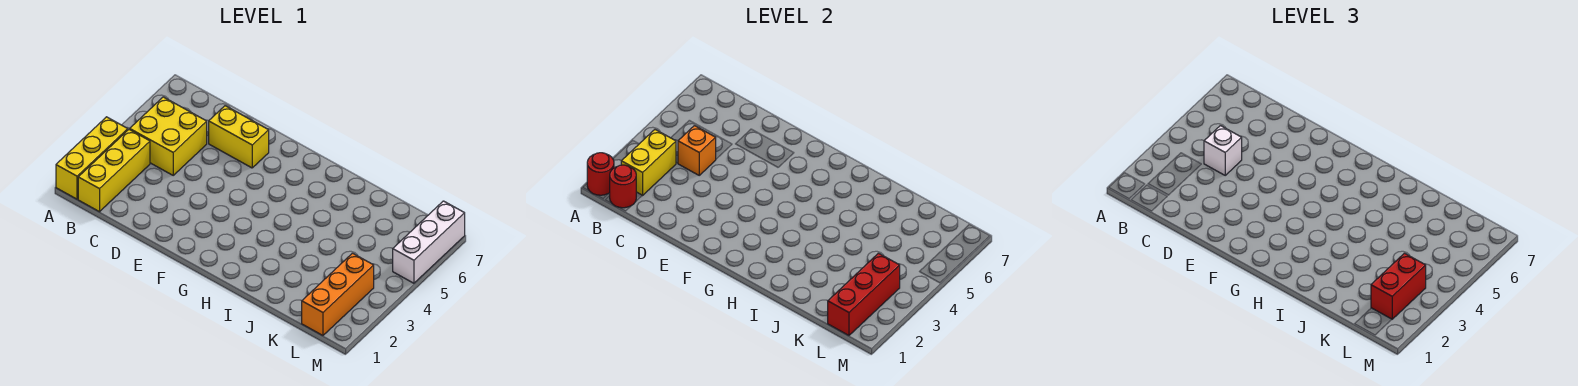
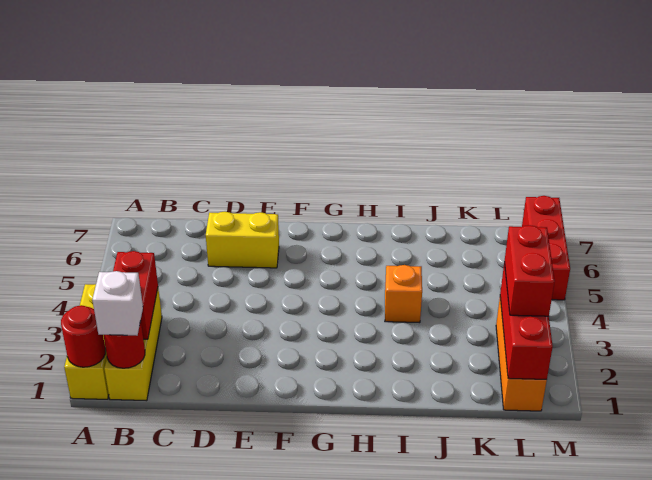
yellow 1x2 brick [621,130,676,196] -> red 1x2 brick [113,251,158,339]
yellow 2x2 brick [130,97,207,175] -> none
orange 1x1 brick [678,126,716,175] -> orange 1x1 brick moved to [385,265,422,323]
white 1x1 brick [1204,126,1242,175] -> white 1x1 brick moved to [92,271,143,336]
white 1x3 brick [393,201,465,283] -> red 1x3 brick [522,196,570,300]

